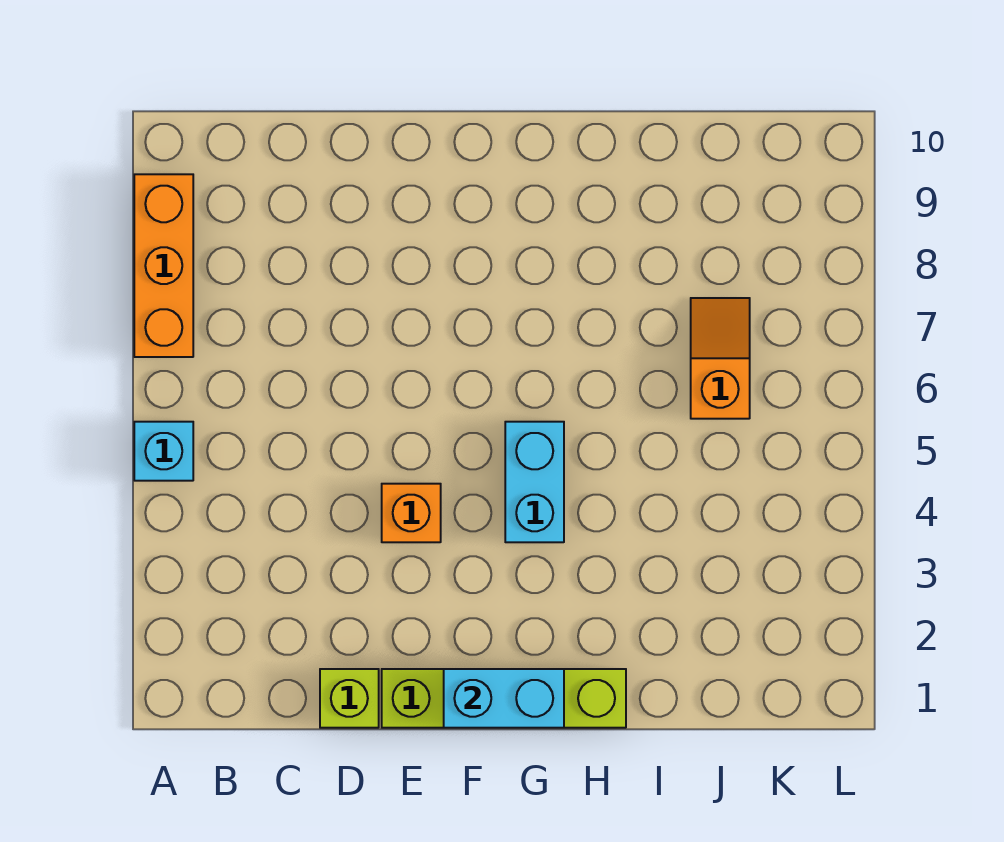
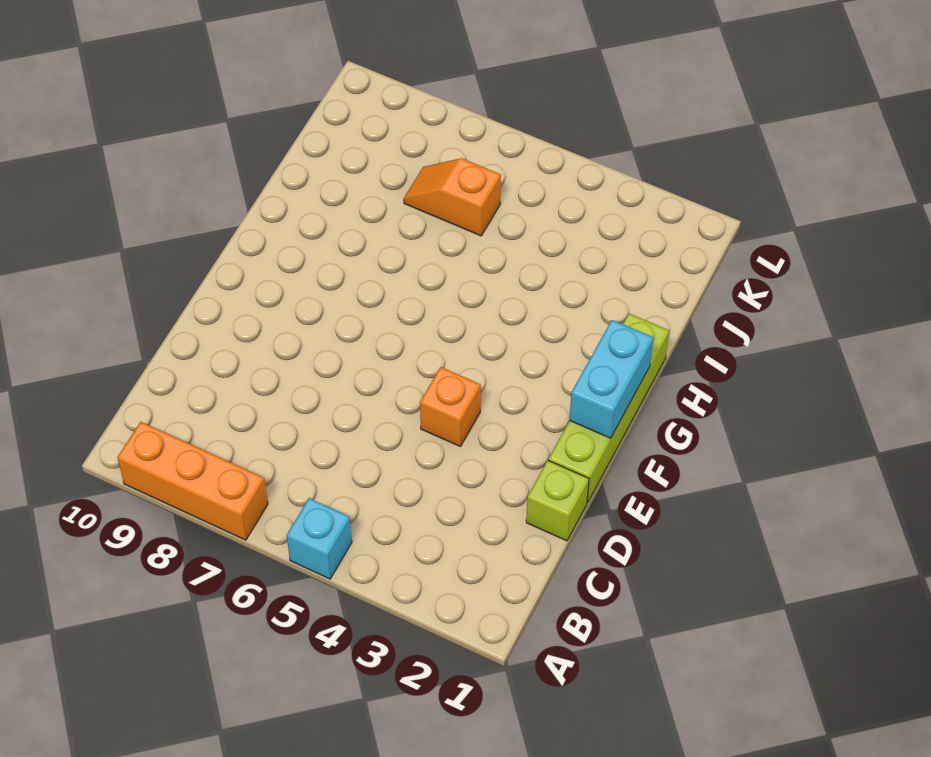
cyan 1x2 brick [505,422,564,542] -> none

